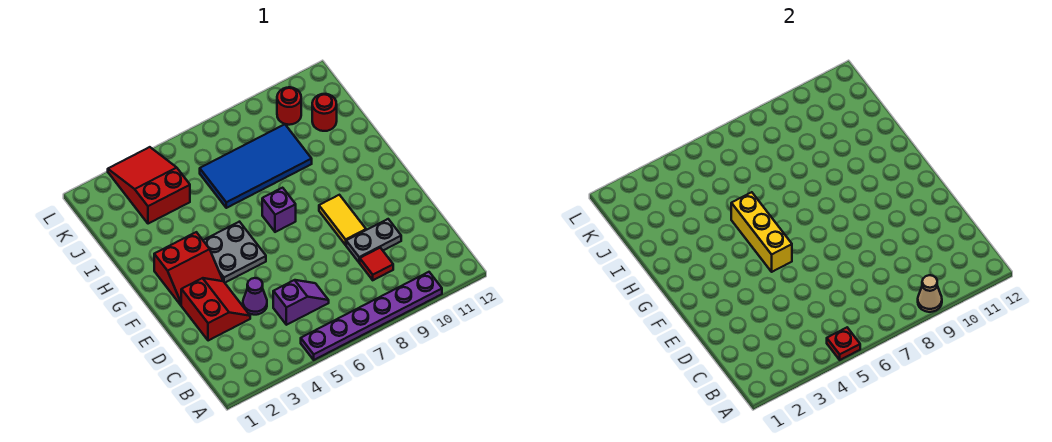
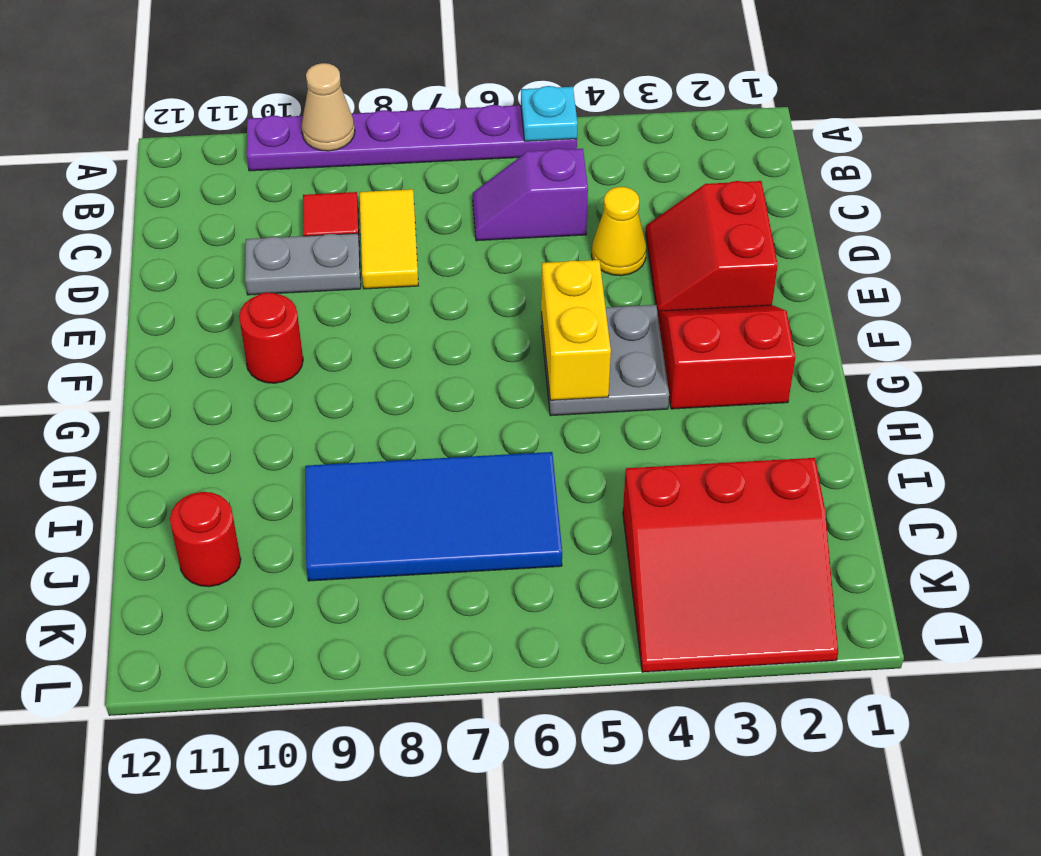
red 1x1 plate [827,328,860,360] -> cyan 1x1 plate [521,86,578,141]
purple 1x1 cone [243,278,267,315] -> yellow 1x1 cone [592,187,646,276]
yellow 1x2 tile [319,195,366,245] -> yellow 1x2 tile moved to [360,189,419,289]
yellow 1x3 brick [731,192,792,272] -> yellow 1x2 brick [541,260,611,400]
purple 1x1 brick [262,188,296,232] -> none
red 2x3 slope [108,147,190,224] -> red 3x3 slope [623,458,838,672]
red 1x1 round brick [277,87,301,125] -> red 1x1 round brick moved to [239,293,303,383]

